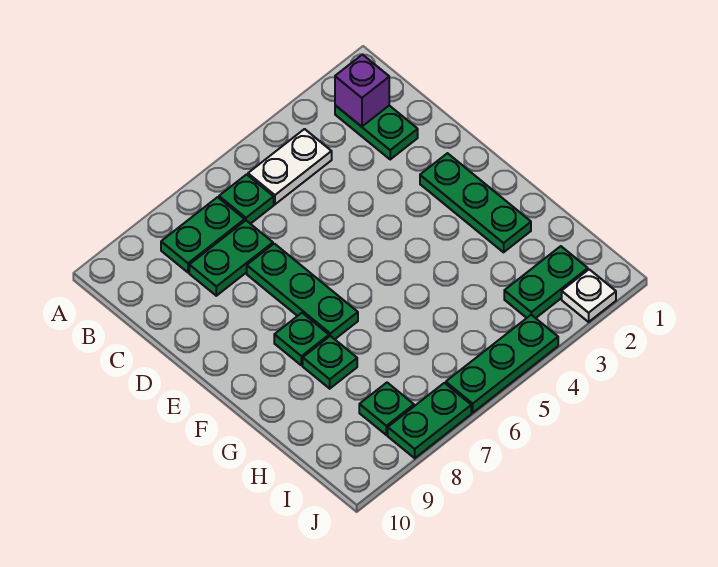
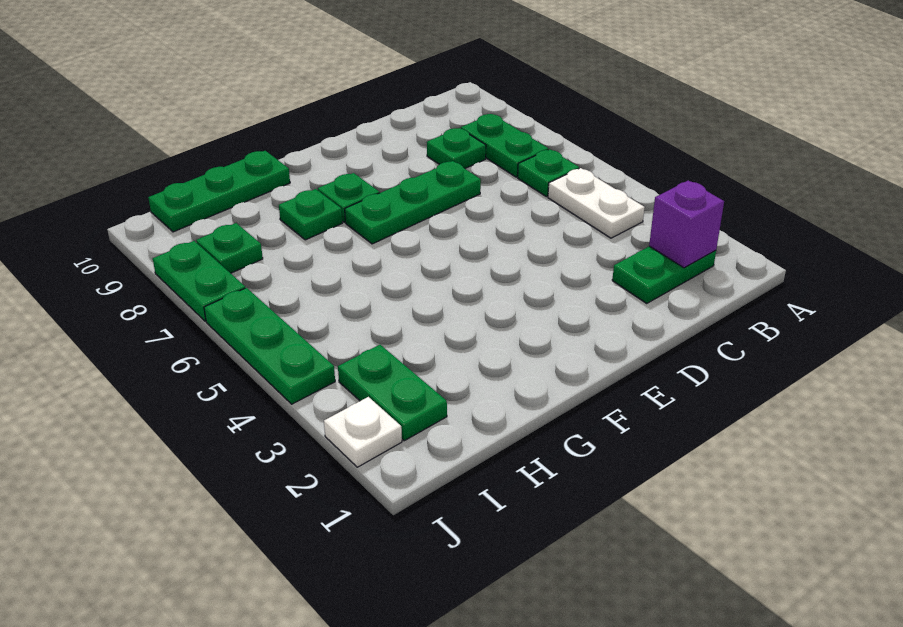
green 1x2 plate [189,221,273,296] -> green 1x1 plate [427,128,486,168]
green 1x3 plate [420,153,531,252] -> green 1x3 plate moved to [148,151,290,232]

